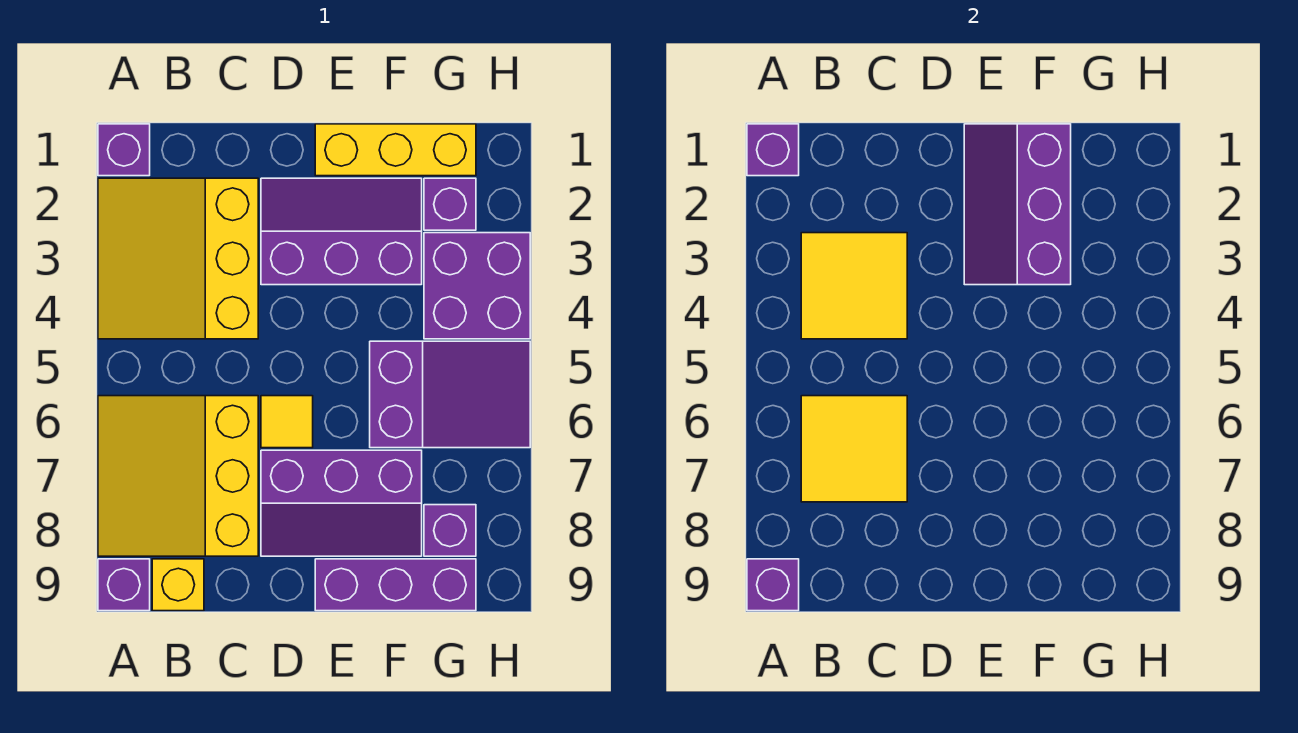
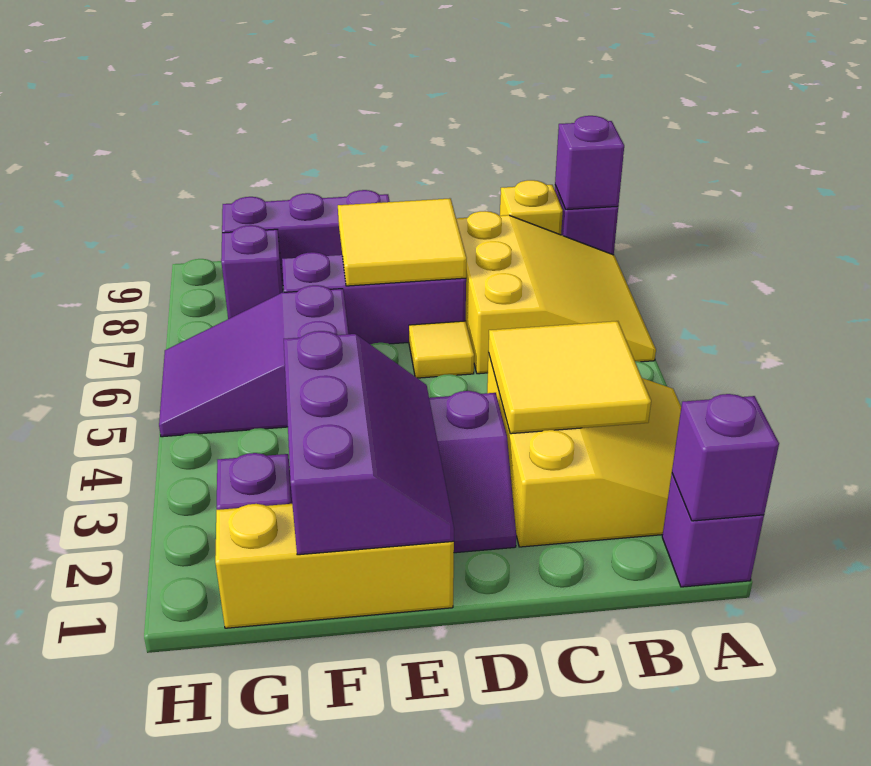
yellow 2x2 tile [801,396,907,502] -> yellow 2x2 tile moved to [338,198,467,286]
purple 2x2 brick [424,233,530,339] -> none

